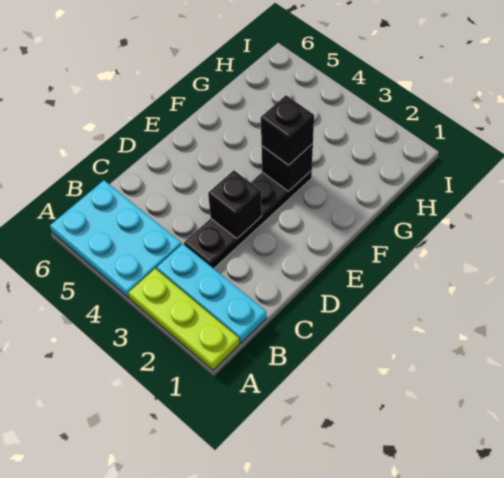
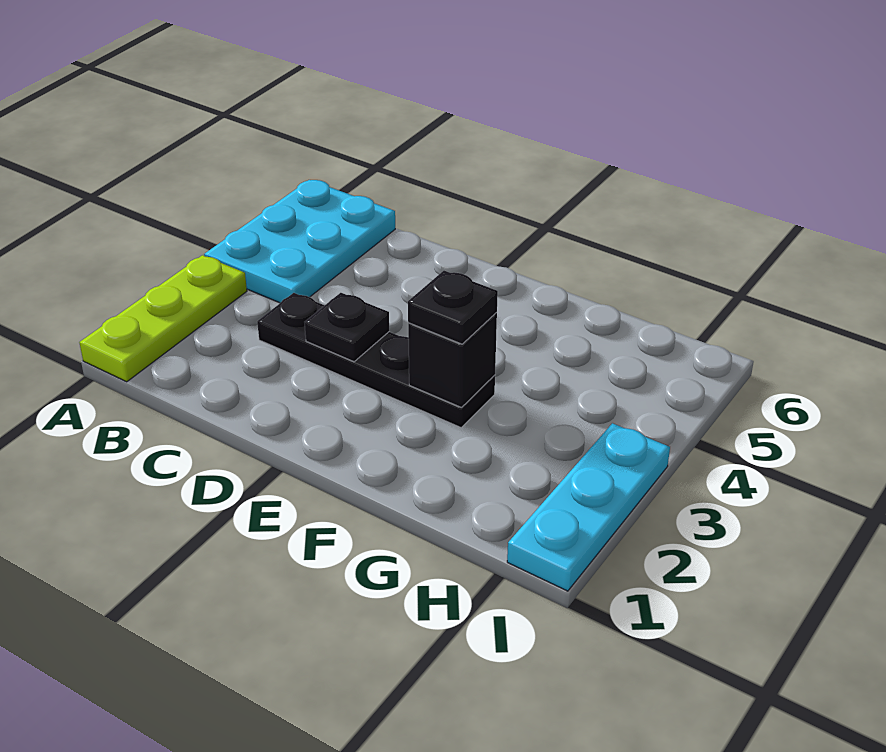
cyan 1x3 plate [157,244,267,343] -> cyan 1x3 plate moved to [507,423,670,591]
black 1x1 brick [208,170,262,238] -> black 1x1 plate [305,293,389,362]
black 1x1 brick [261,95,314,165] -> black 1x1 plate [408,271,498,344]

